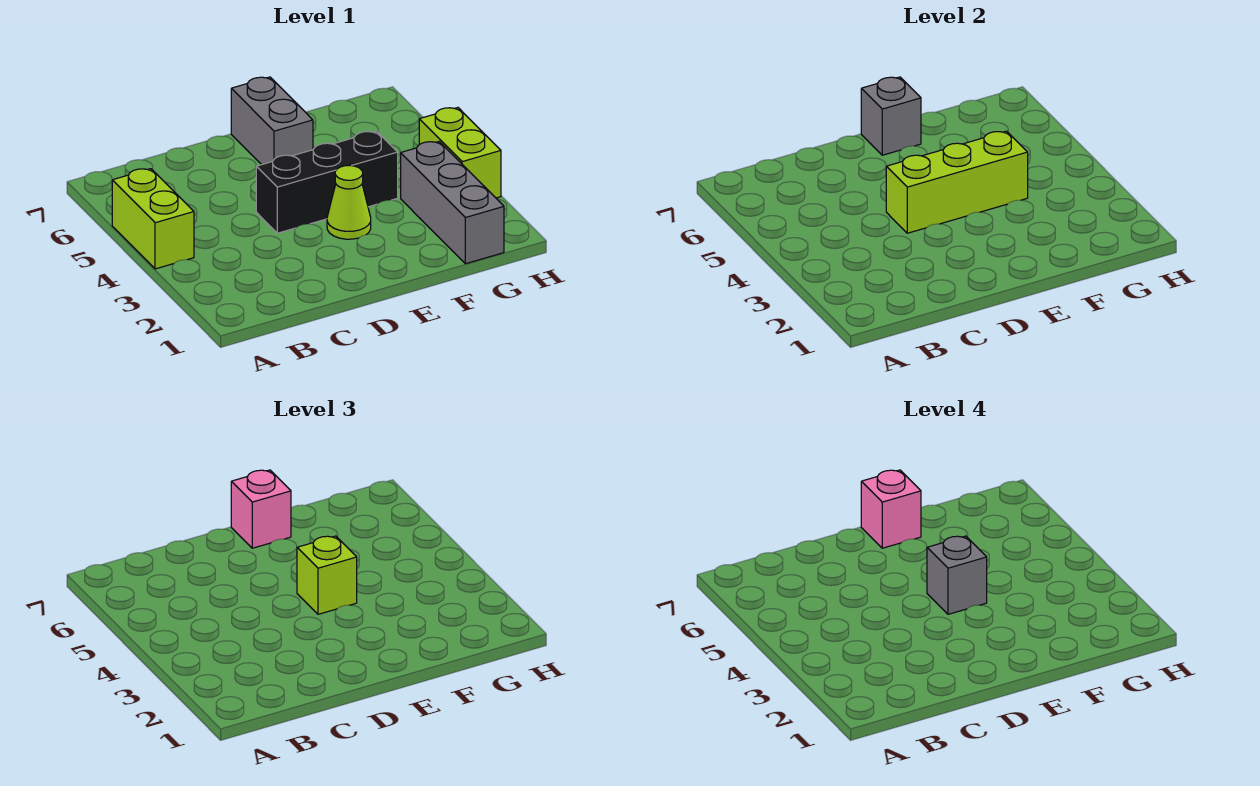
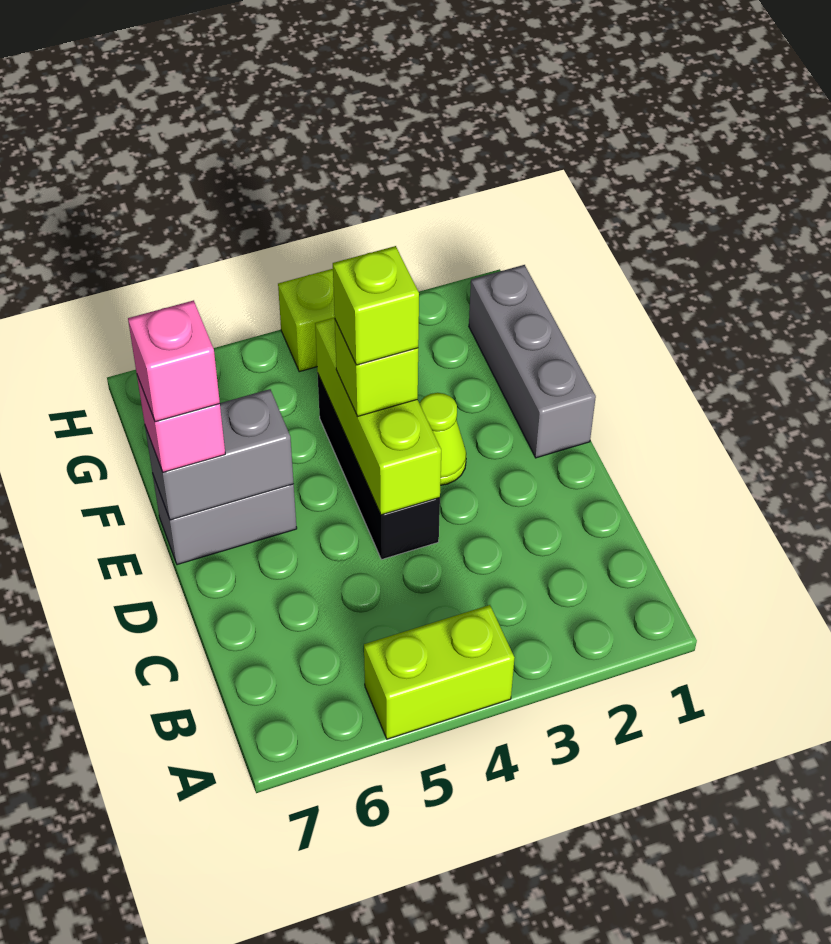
grey 1x1 brick [927,536,987,614] -> lime 1x1 brick [333,246,419,365]
grey 1x1 brick [861,77,921,155] -> grey 1x2 brick [145,389,294,520]
grey 1x3 brick [401,142,504,264] -> grey 1x3 brick turned to [469,265,596,458]

